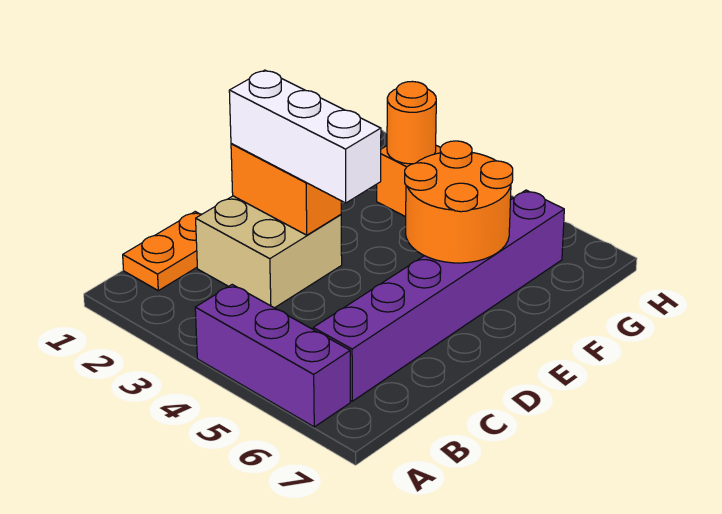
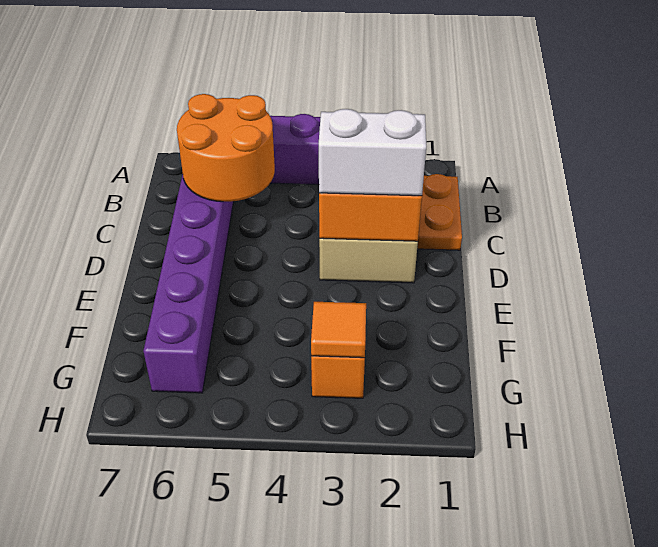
white 1x3 brick [229,70,381,203] -> white 1x2 brick [319,109,426,196]
orange 2x2 round brick [405,141,513,263] -> orange 2x2 round brick moved to [177,94,275,202]
orange 1x1 round brick [387,81,436,164] -> orange 1x1 tile [311,302,366,358]

